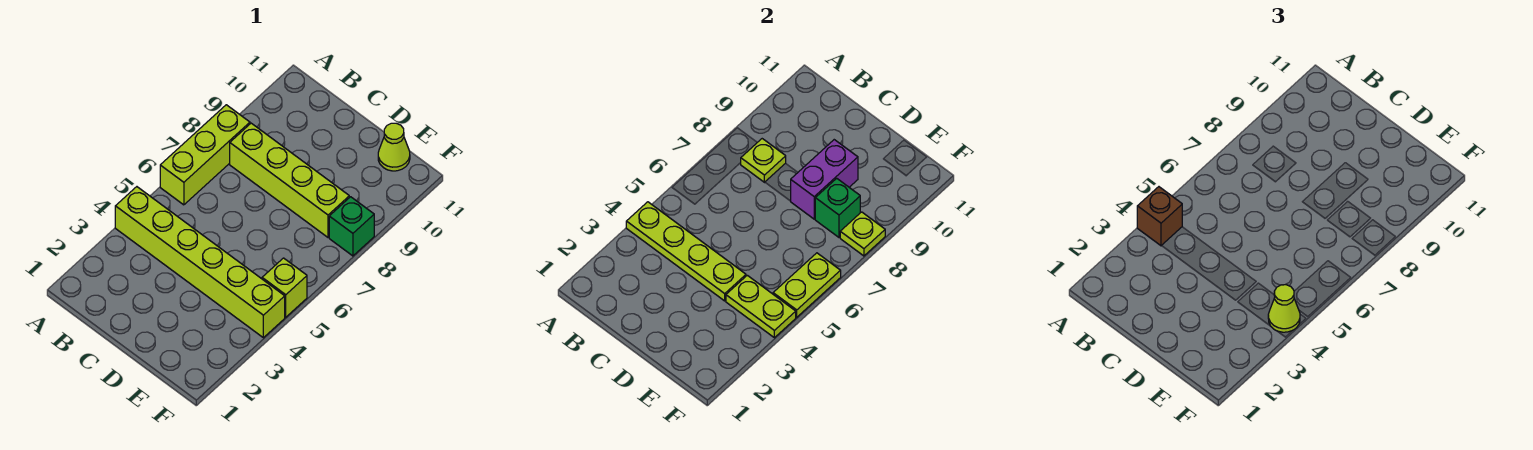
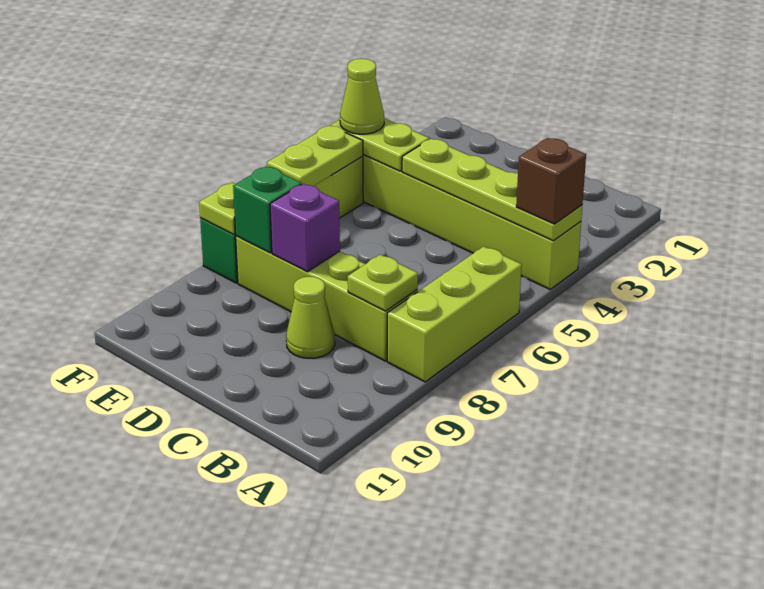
purple 1x2 brick [791,140,858,219] -> purple 1x1 brick [270,184,340,272]
lime 1x1 cone [378,123,410,171] -> lime 1x1 cone moved to [286,277,335,358]

